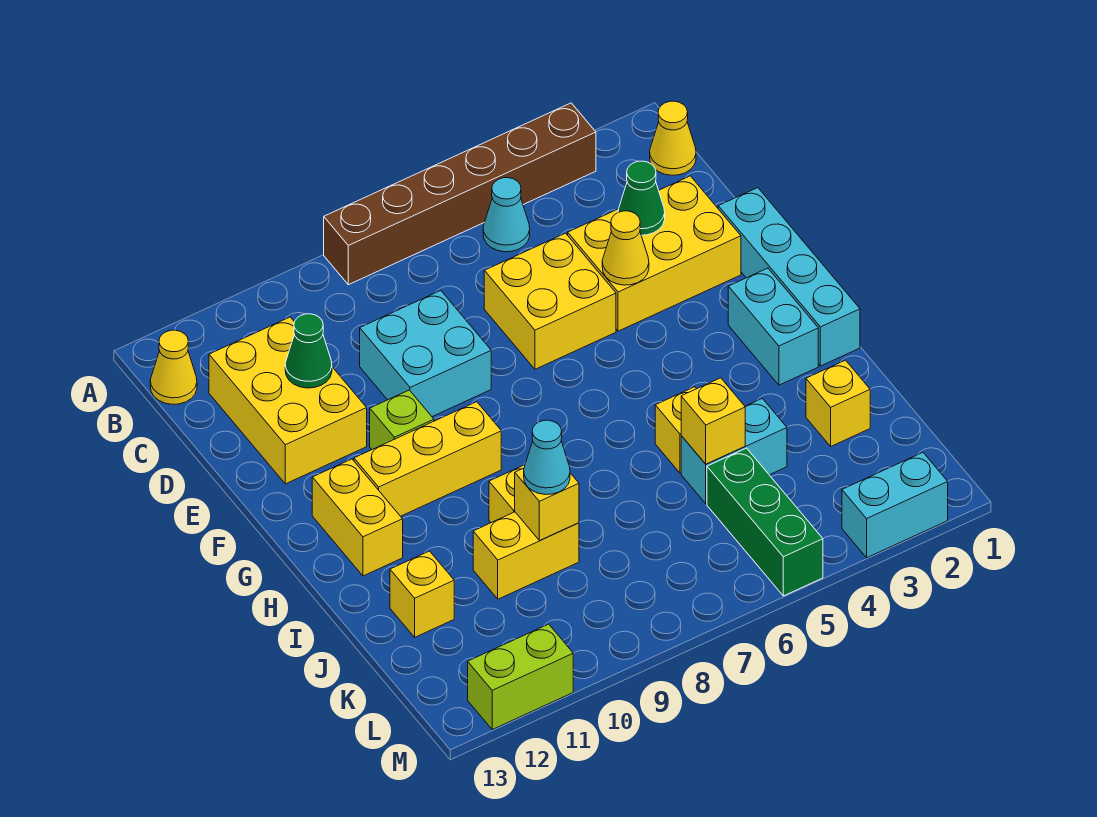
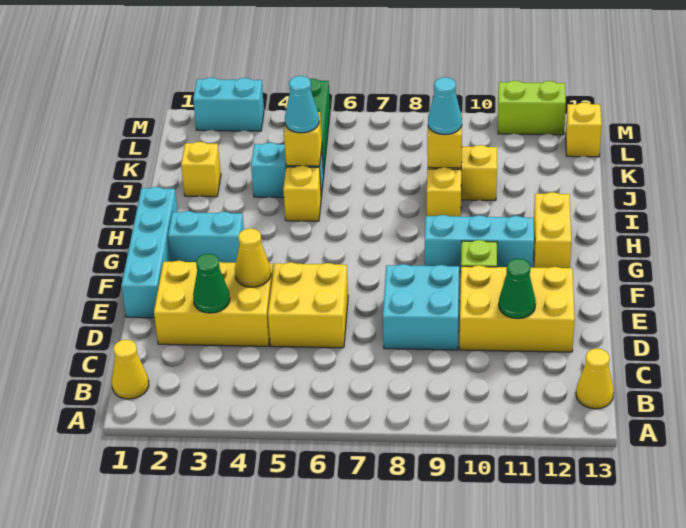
brown 1x6 brick [324,103,596,285] -> none
cyan 1x1 cone [483,178,530,252] -> cyan 1x1 cone moved to [285,76,319,133]
yellow 2x3 brick [209,317,367,484] -> yellow 2x3 brick turned to [460,265,575,352]
cyan 1x2 brick [728,268,818,385] -> cyan 1x2 brick turned to [168,211,244,263]
yellow 1x3 brick [354,402,501,516] -> cyan 1x3 brick [425,215,534,272]
yellow 1x1 brick [390,551,454,637] -> yellow 1x1 brick moved to [566,102,602,157]

